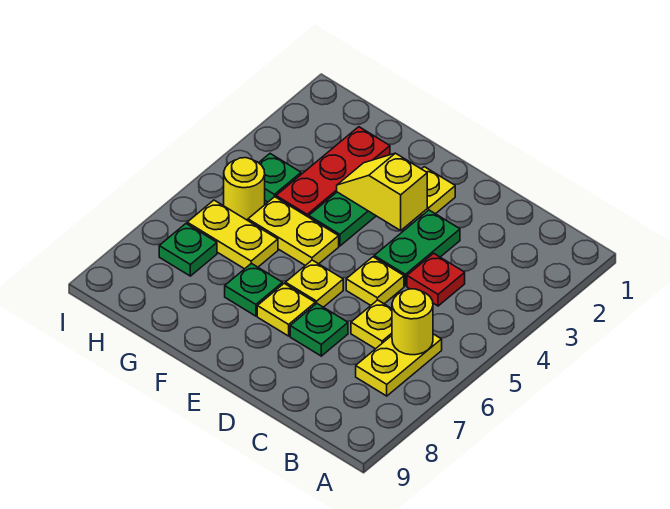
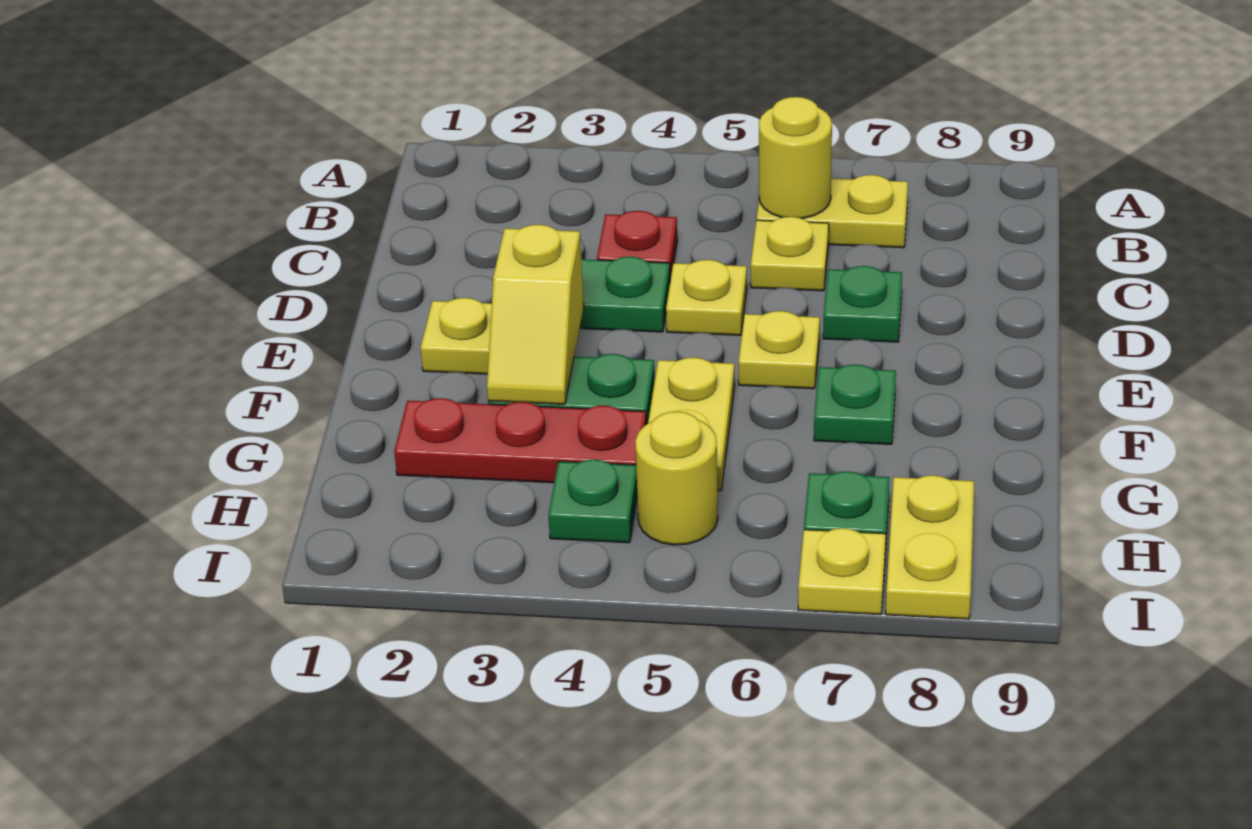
yellow 1x1 plate [257,284,315,336] -> yellow 1x1 plate moved to [798,528,886,615]
yellow 1x2 plate [187,200,278,269] -> yellow 1x2 plate moved to [886,475,974,619]

